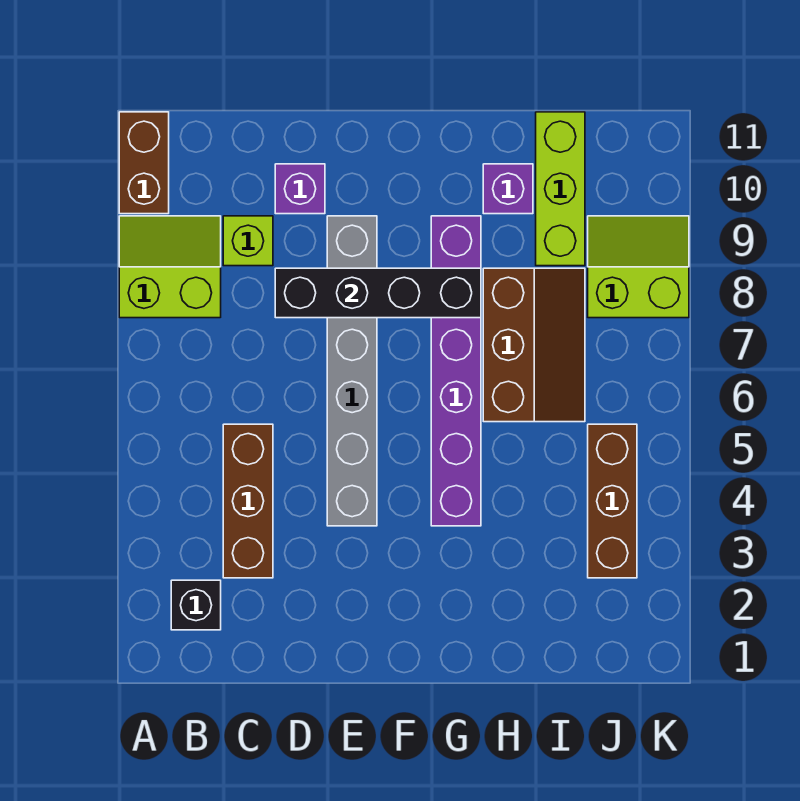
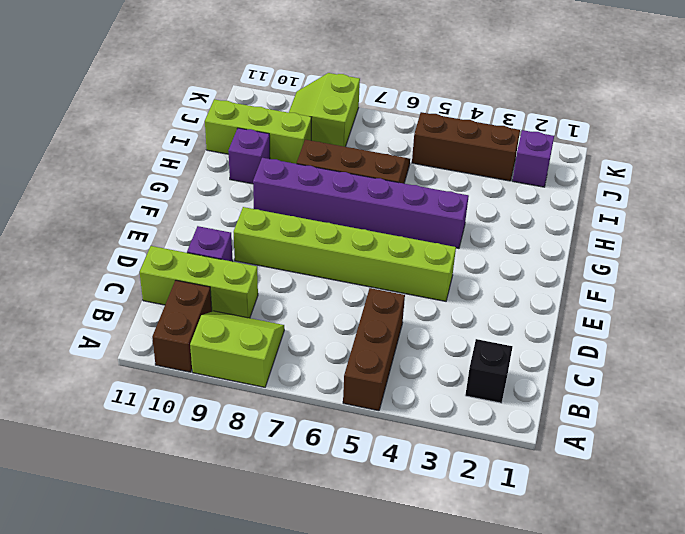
lime 2x2 slope [119,216,221,318] -> lime 2x2 slope turned to [190,311,284,387]
brown 1x2 brick [119,112,169,214] -> brown 1x2 brick turned to [152,280,212,372]
brown 1x3 brick [223,424,273,578] -> brown 1x3 brick turned to [343,288,405,411]
lime 1x1 brick [223,216,273,266] -> lime 1x3 brick [140,246,258,318]
black 1x4 brick [275,268,481,318] -> none
grey 1x6 brick [327,216,377,526] -> lime 1x6 brick [234,207,456,301]
none -> purple 1x1 brick [512,130,554,187]

